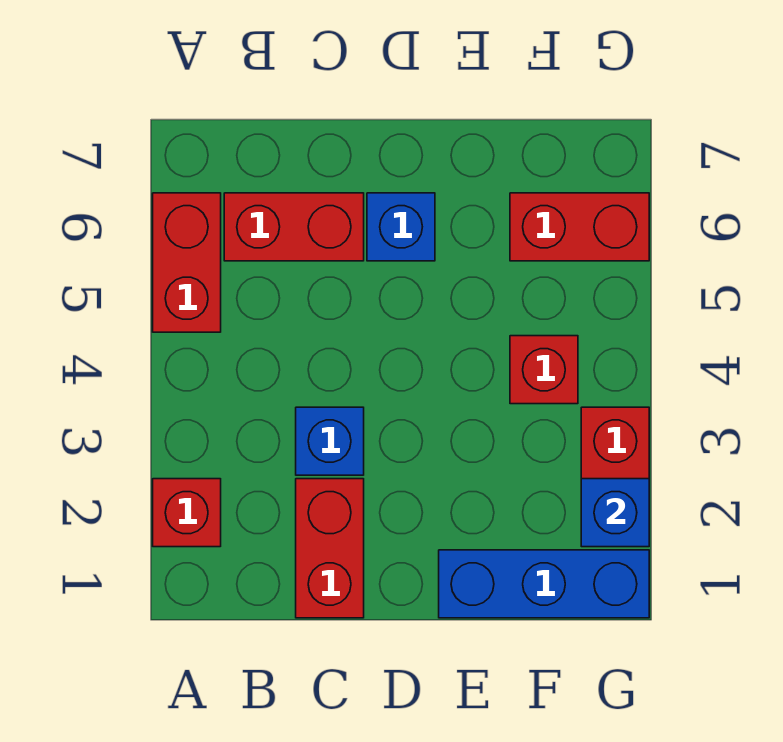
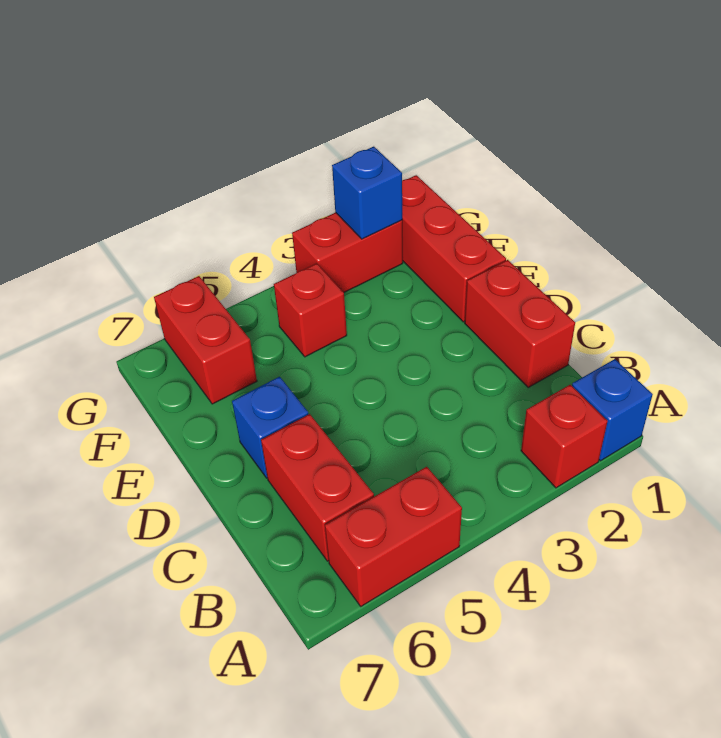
red 1x2 brick [296,479,364,618] -> red 1x2 brick turned to [465,260,575,387]
blue 1x1 brick [296,407,364,475] -> blue 1x1 brick moved to [572,359,653,461]
blue 1x3 brick [439,550,649,618] -> red 1x3 brick [402,175,506,322]

